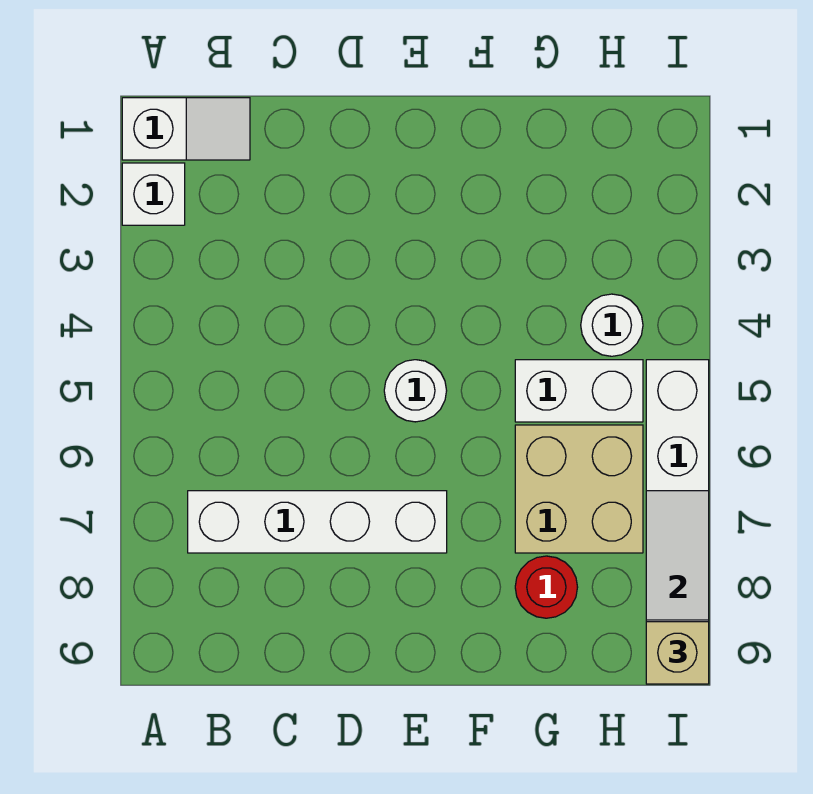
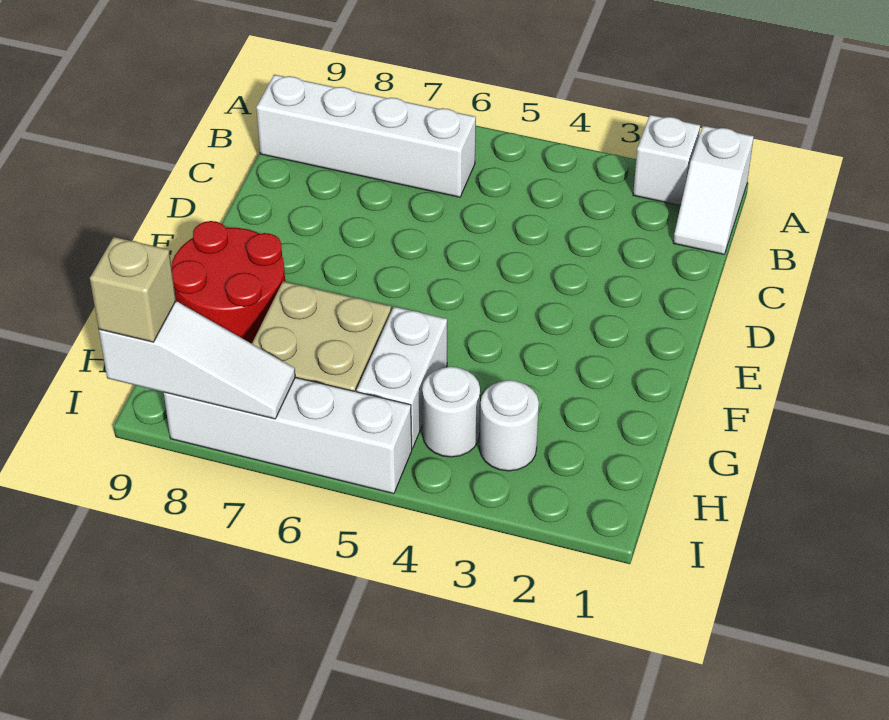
white 1x4 brick [188,491,447,553] -> white 1x4 brick turned to [256,75,476,197]
white 1x1 round brick [384,360,447,422] -> white 1x1 round brick moved to [480,380,539,471]
red 1x1 round brick [515,556,578,618] -> red 2x2 round brick [171,221,285,344]

